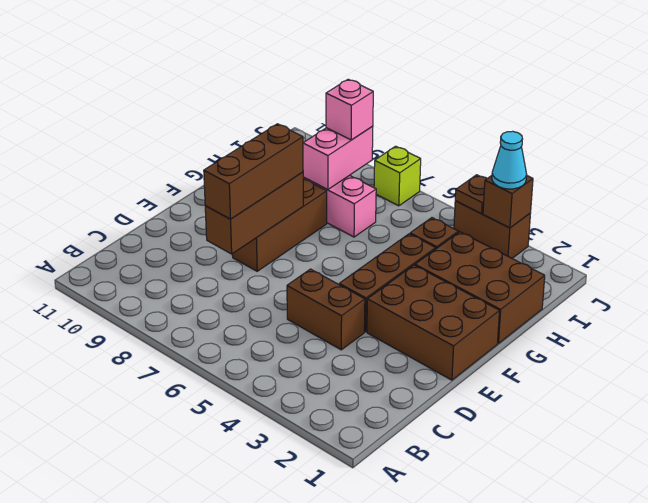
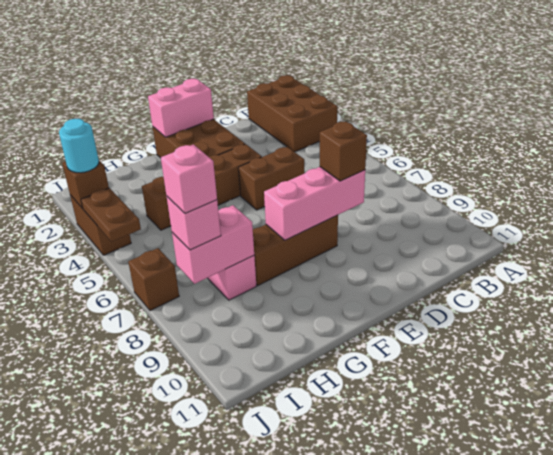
brown 1x2 brick [287,269,365,350] -> brown 1x2 brick turned to [238,147,304,210]
brown 1x3 brick [205,172,303,254] -> pink 1x3 brick [264,167,365,240]
brown 1x3 brick [204,124,303,219] -> brown 1x1 brick [320,121,367,181]
none -> pink 1x2 brick [148,79,214,137]
brown 2x3 brick [415,232,545,343] -> brown 2x3 brick moved to [247,75,337,152]
none -> pink 1x1 brick [161,144,217,214]
cyan 1x1 cone [492,131,527,189] -> cyan 1x1 round brick [59,119,99,173]
brown 1x1 plate [455,175,487,214] -> brown 1x2 plate [81,188,141,242]
lime 1x1 brick [374,146,421,206] -> brown 1x1 brick [128,248,179,311]

